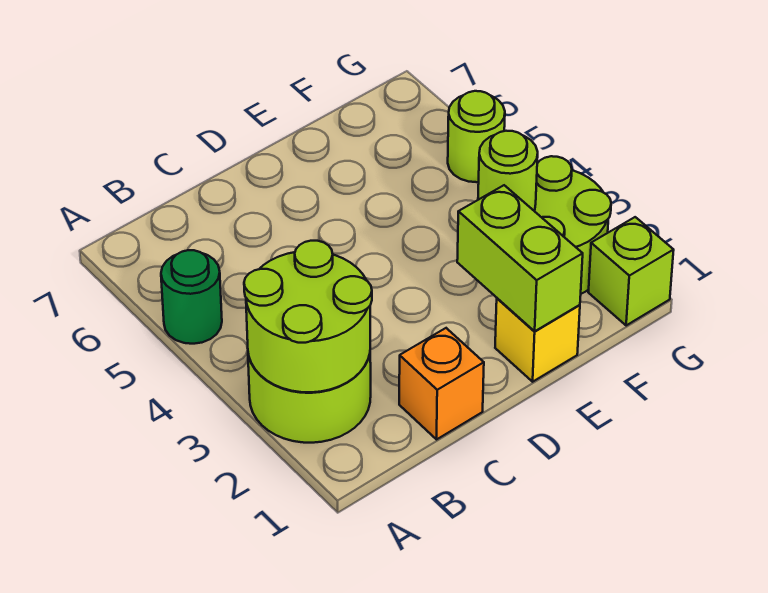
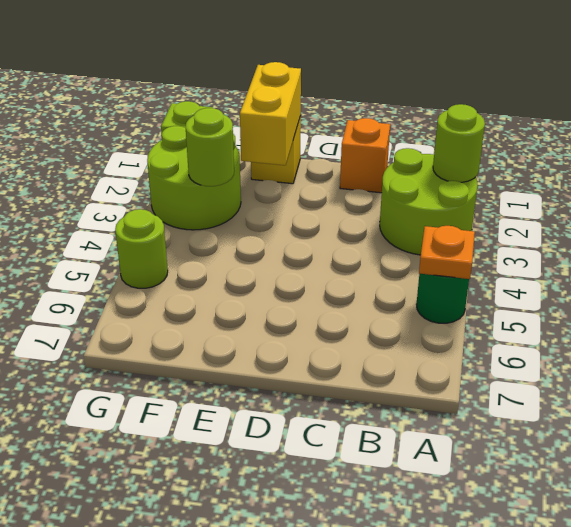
lime 2x2 round brick [244,241,372,392] -> lime 1x1 round brick [433,104,485,182]
none -> orange 1x1 plate [419,226,475,279]
lime 1x2 brick [457,185,583,331] -> yellow 1x2 brick [240,62,301,165]

